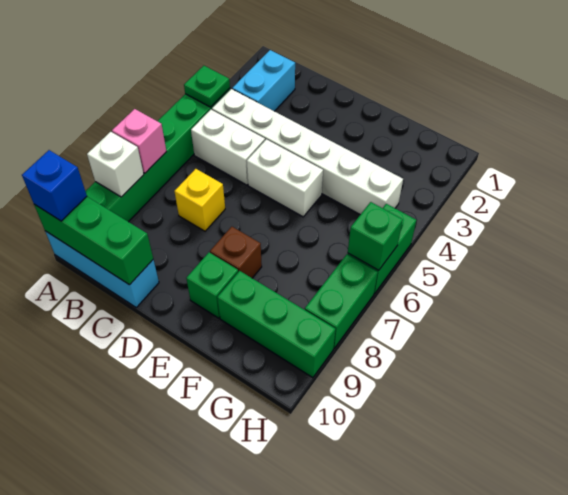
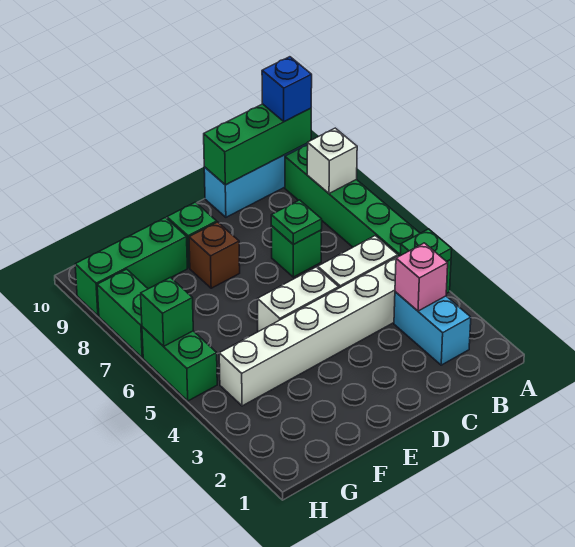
pink 1x1 brick [112,109,167,173] -> pink 1x1 brick moved to [395,243,448,311]
yellow 1x1 brick [174,169,225,231] -> green 1x1 brick [271,226,321,277]
none -> green 1x1 plate [271,200,322,244]

